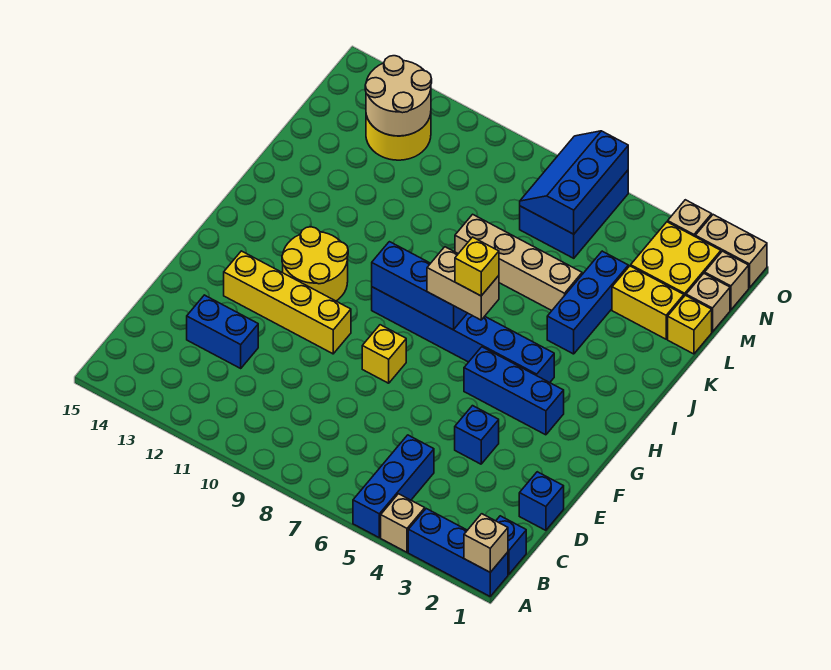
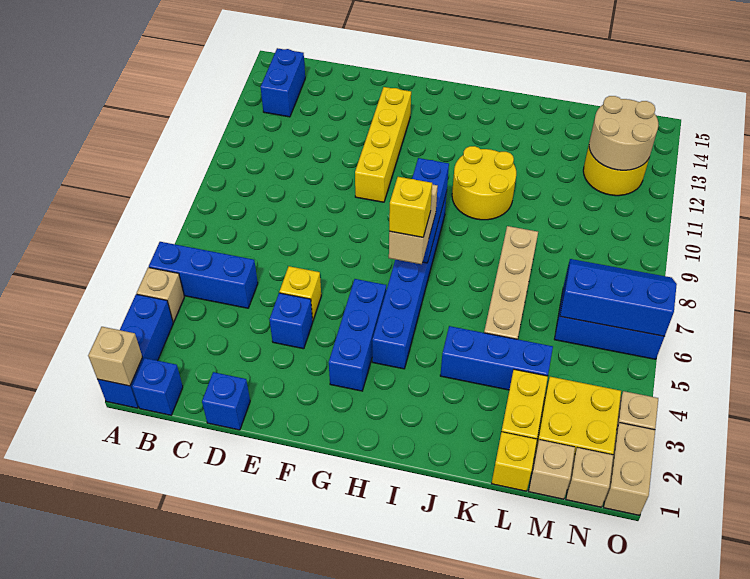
blue 1x2 brick [187,295,258,368] -> blue 1x2 brick moved to [261,48,305,117]
yellow 1x1 brick [362,325,406,383] -> yellow 1x1 brick moved to [279,266,321,321]
yellow 2x2 round brick [282,227,348,301] -> yellow 2x2 round brick moved to [452,146,516,220]

